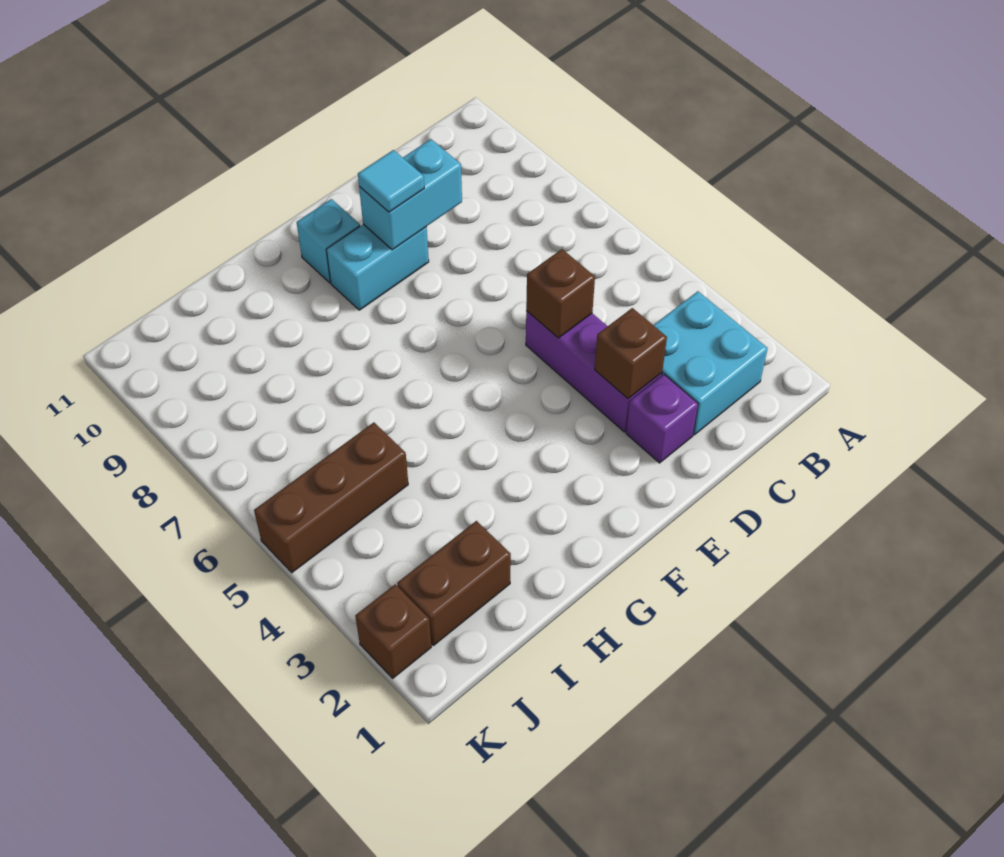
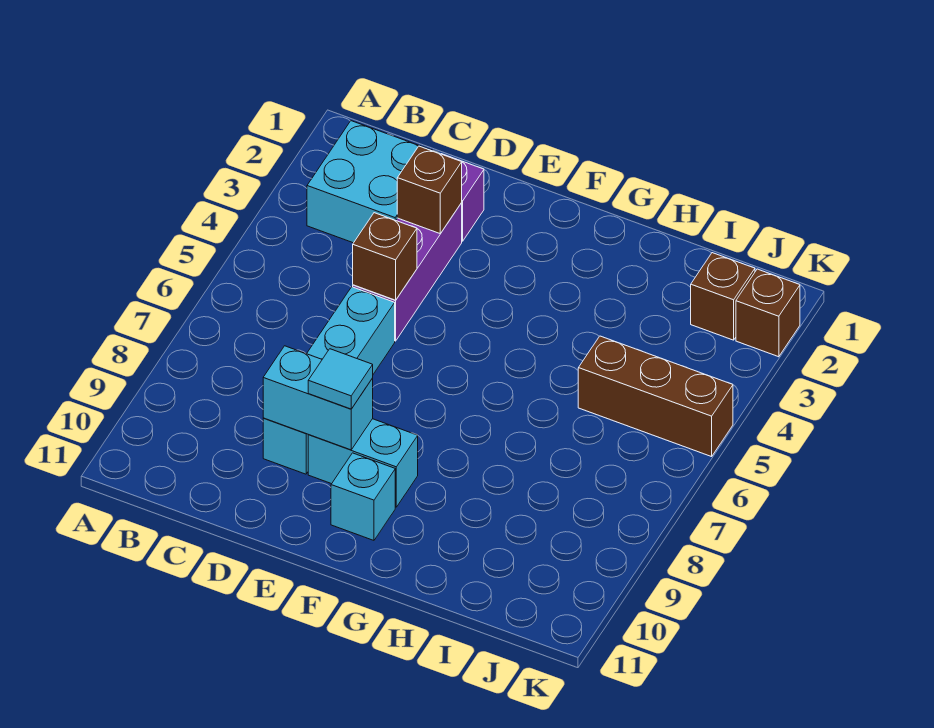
none -> cyan 1x4 brick [263,287,395,474]
brown 1x2 brick [397,521,511,646] -> brown 1x1 brick [691,253,755,340]

